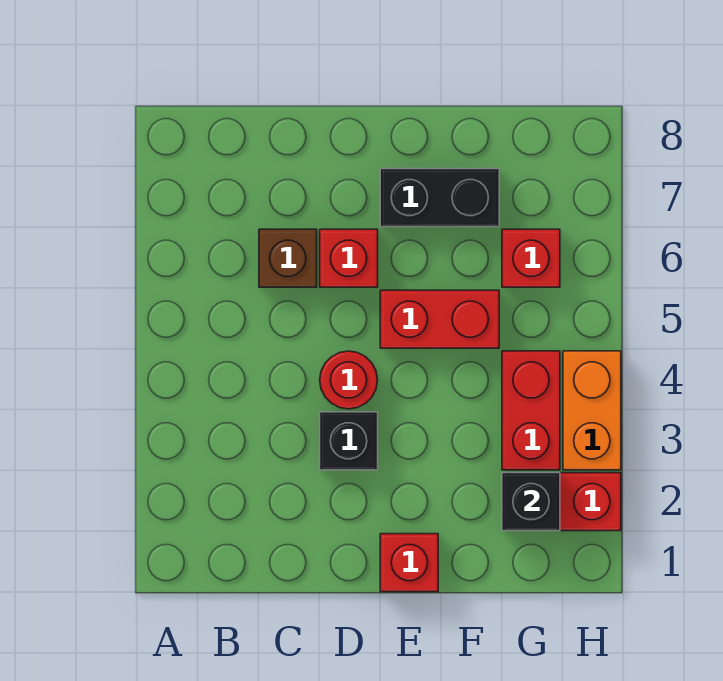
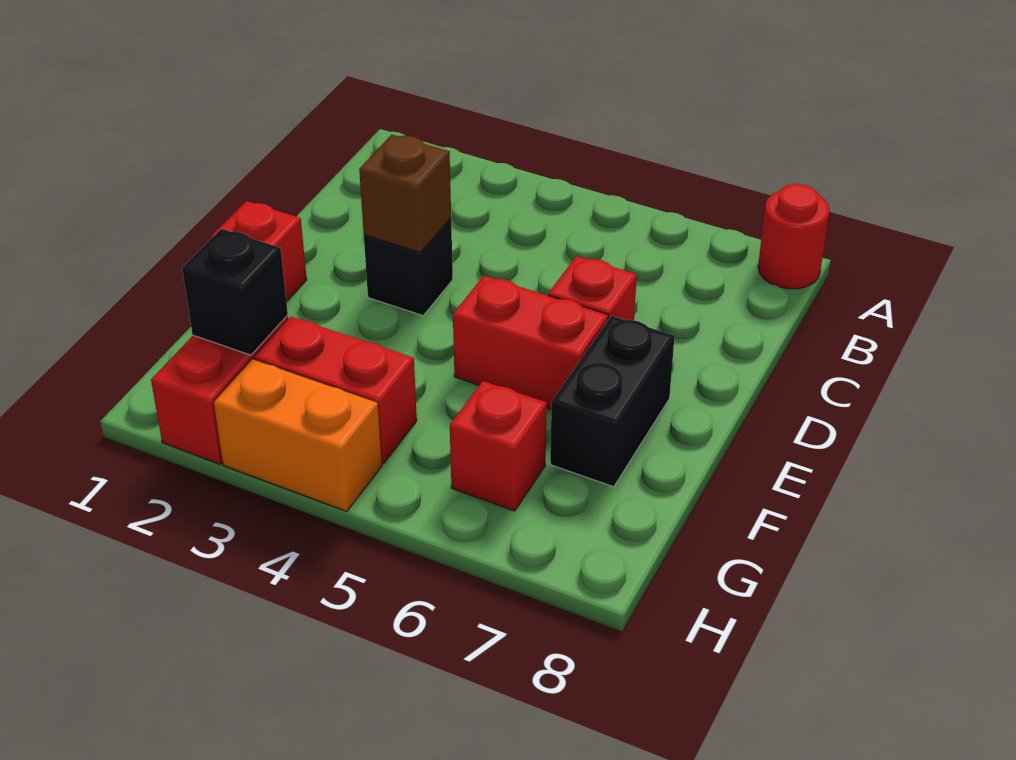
brown 1x1 brick [259,229,317,287] -> brown 1x1 brick moved to [359,135,451,253]
red 1x1 round brick [320,351,378,409] -> red 1x1 round brick moved to [758,184,829,289]
red 1x2 brick [380,290,499,348] -> red 1x2 brick turned to [453,276,608,409]

